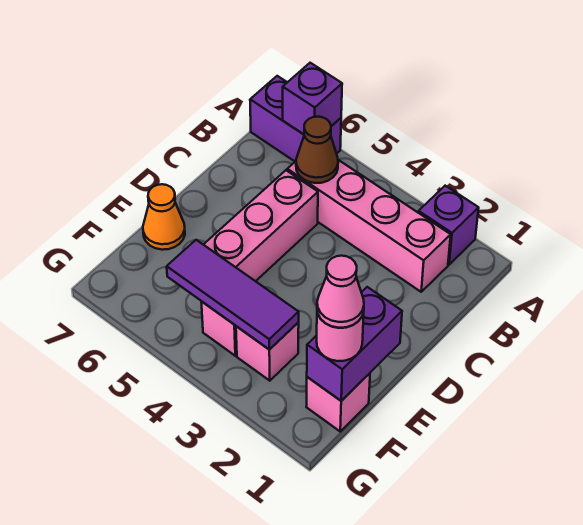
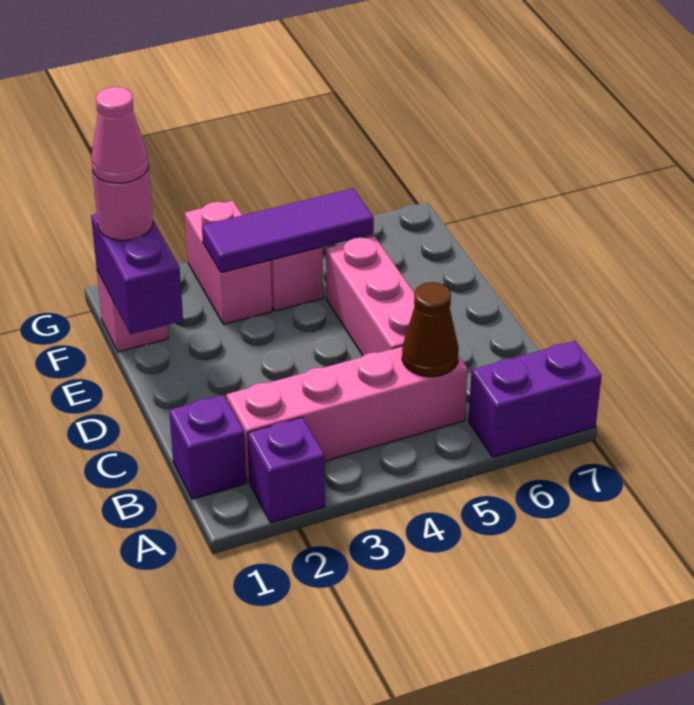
purple 1x1 brick [283,63,342,134] -> purple 1x1 brick moved to [169,395,246,499]
orange 1x1 cone [143,184,185,250] -> none
pink 1x1 brick [236,323,299,381] -> pink 1x2 brick [185,201,272,324]

